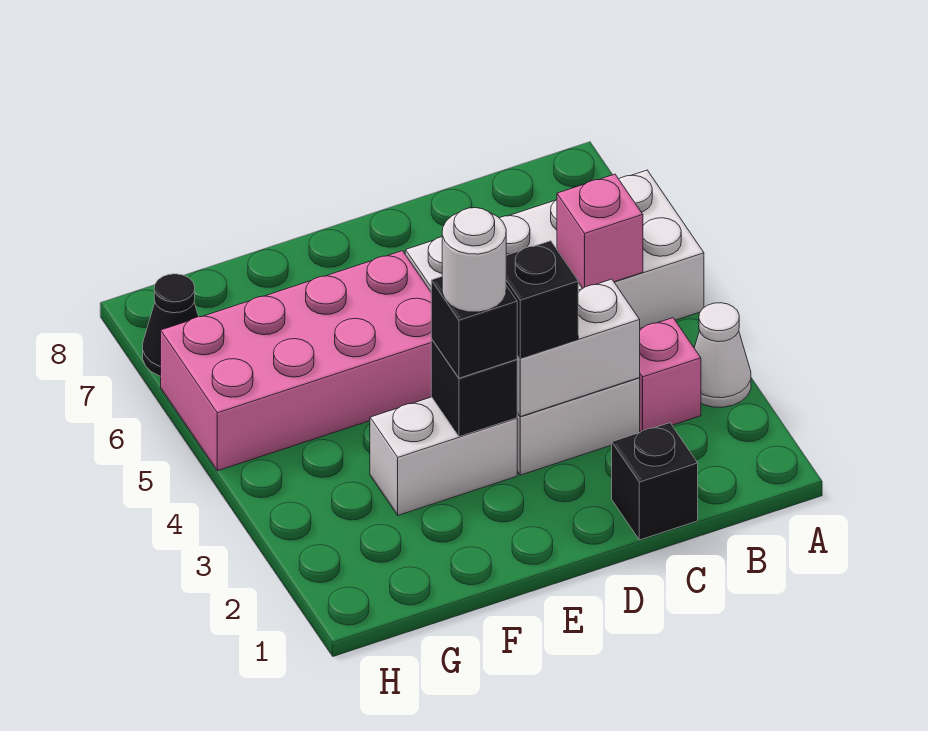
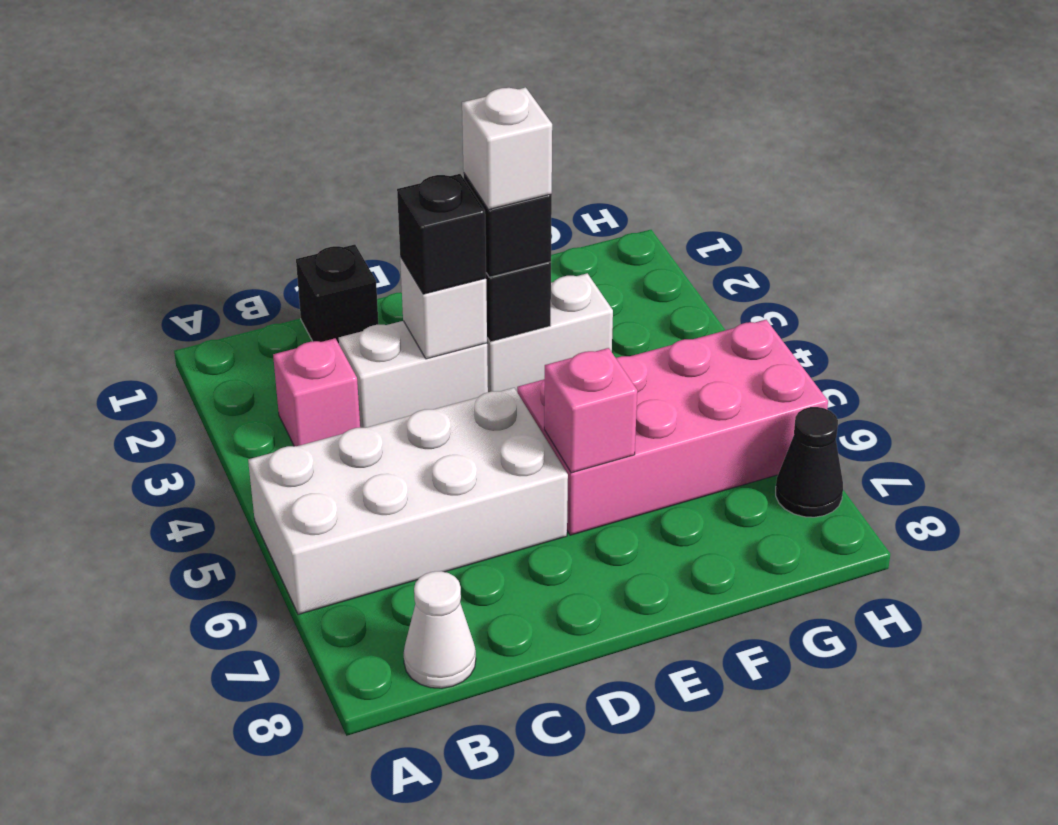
white 1x1 cone [694,303,751,407] -> white 1x1 cone moved to [404,571,476,688]
pink 1x1 brick [557,174,643,289] -> pink 1x1 brick moved to [544,348,637,473]
white 1x2 brick [517,279,640,417] -> white 1x1 brick [400,257,487,359]
white 1x1 round brick [442,208,506,312] -> white 1x1 brick [462,87,552,210]

